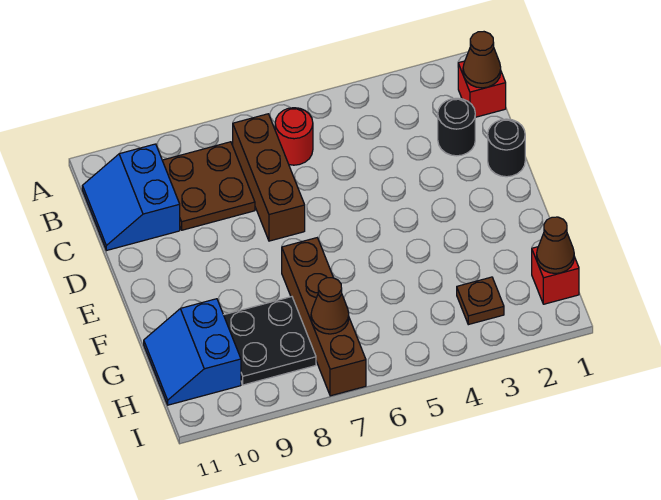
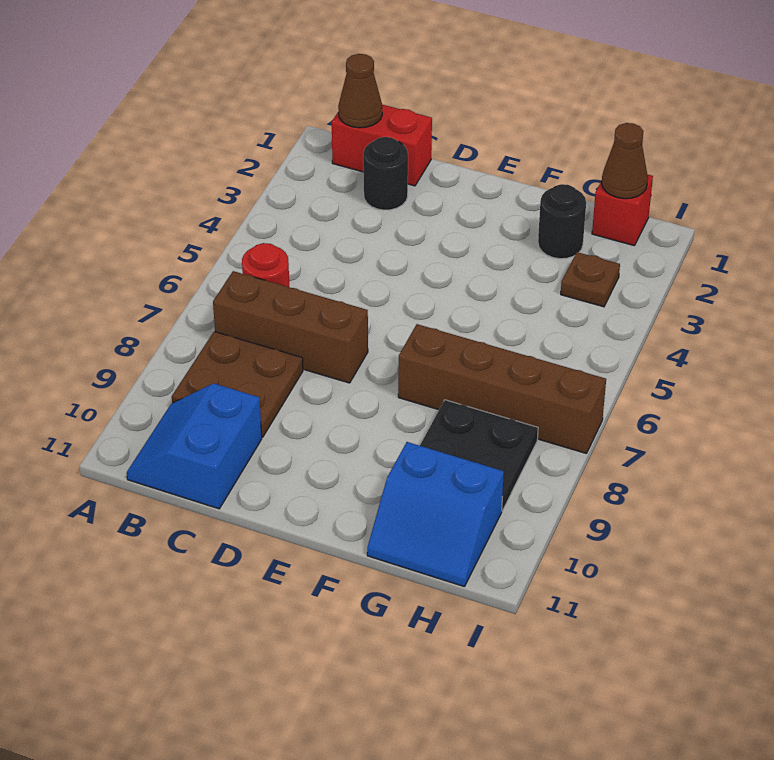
red 1x1 brick [458,61,506,117] -> red 1x2 brick [332,105,432,186]
blue 2x2 slope [82,144,180,251] -> blue 2x2 slope turned to [127,383,262,509]
black 1x1 round brick [488,119,525,177] -> black 1x1 round brick moved to [538,184,586,259]
brown 1x1 cone [311,278,349,334] -> none

